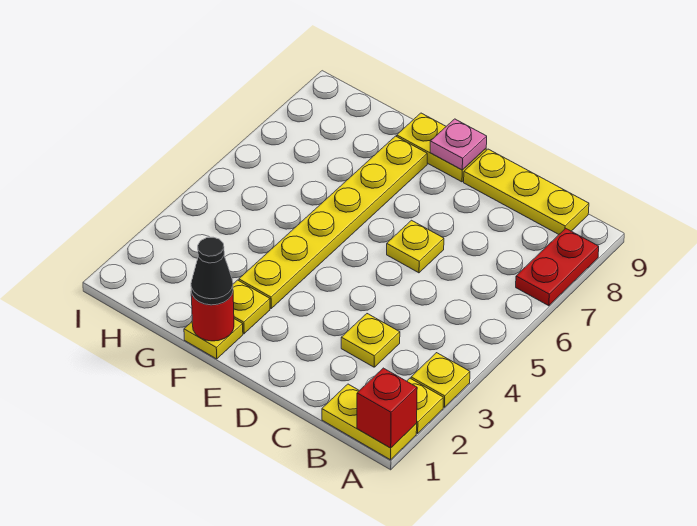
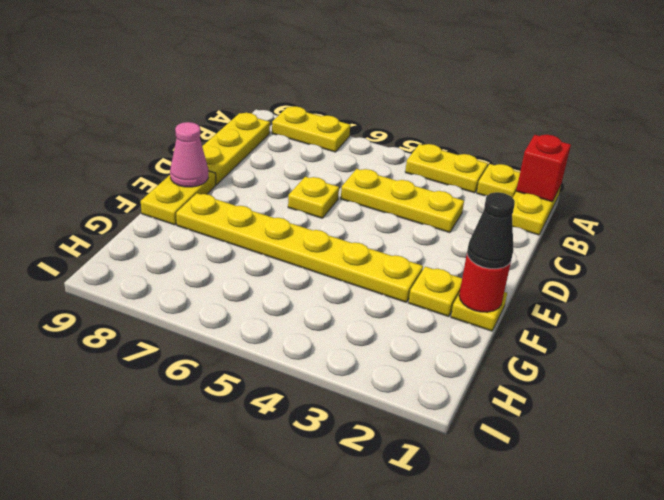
yellow 1x1 plate [411,353,470,407] -> yellow 1x2 plate [405,144,488,193]
red 1x2 plate [516,228,599,306] -> yellow 1x2 plate [272,106,350,152]
yellow 1x1 plate [341,314,400,367] -> yellow 1x3 plate [341,169,464,233]
pink 1x1 plate [430,119,487,170] -> pink 1x1 cone [170,122,208,187]

